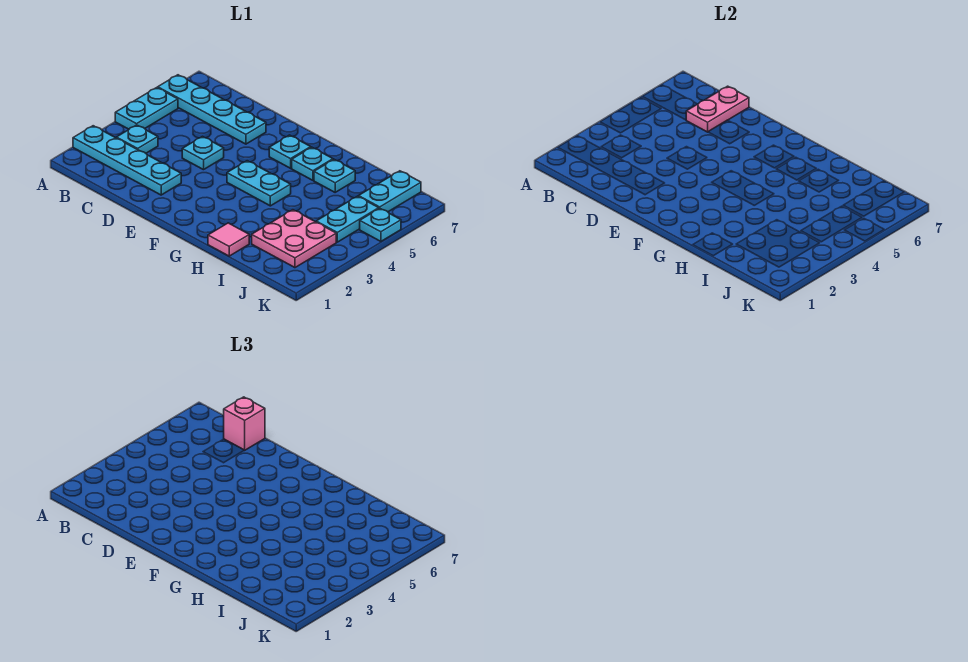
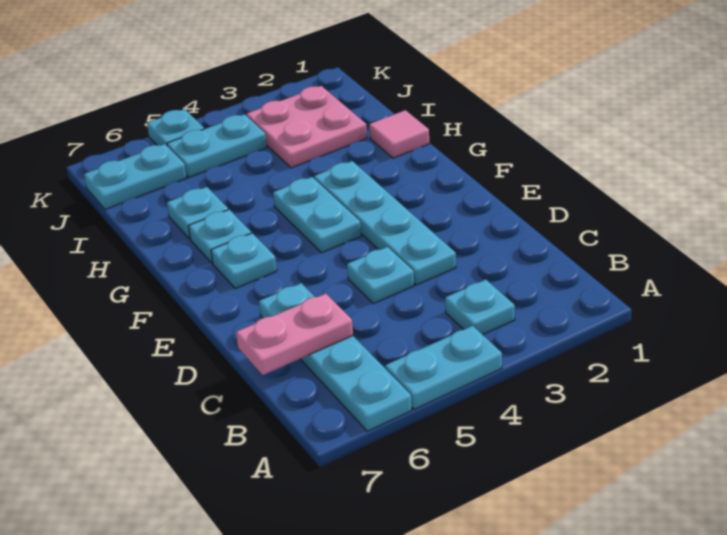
cyan 1x4 plate [73,126,181,195] -> cyan 1x4 plate moved to [314,161,456,285]
pink 1x1 brick [224,397,265,450] -> none

